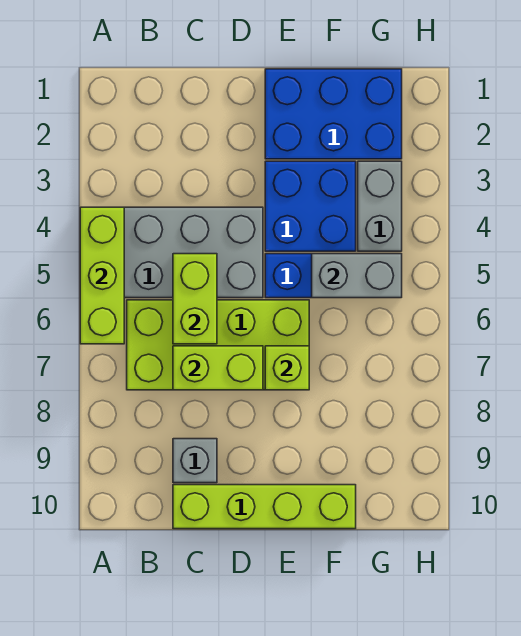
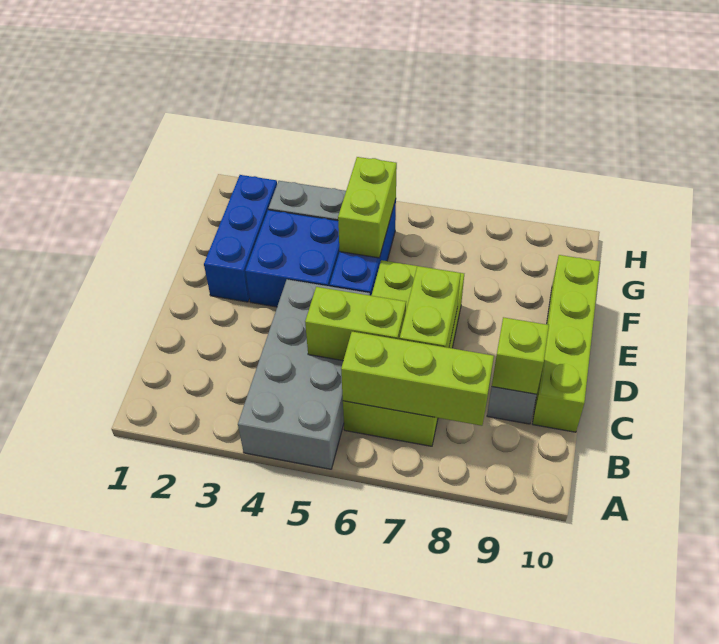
lime 1x3 brick [80,207,124,344] -> lime 1x3 brick moved to [341,332,494,426]
blue 2x3 brick [265,69,402,159] -> blue 1x3 brick [204,175,277,302]
lime 1x1 brick [265,346,309,390] -> lime 1x1 brick moved to [492,317,549,394]
grey 1x2 brick [312,254,402,298] -> lime 1x2 brick [338,157,397,258]

